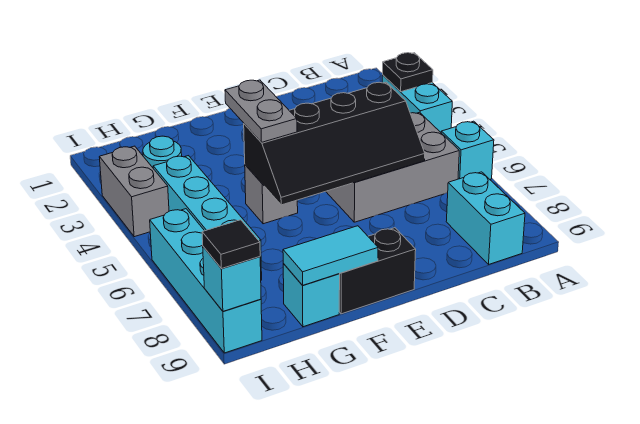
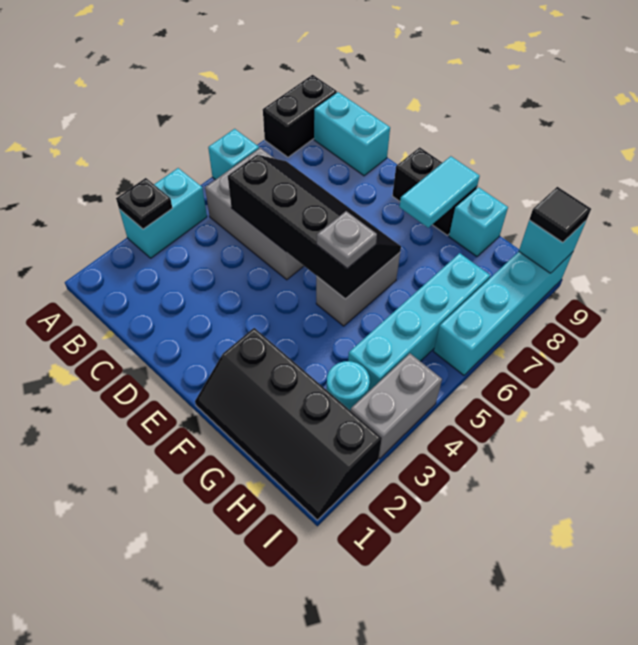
none -> black 1x2 brick [263,75,337,157]
cyan 1x2 brick [446,172,525,264] -> cyan 1x2 brick turned to [314,92,390,176]
none -> black 2x4 slope [195,328,382,520]
grey 1x2 plate [225,80,297,142] -> grey 1x1 plate [317,211,377,269]
grey 1x1 brick [245,165,298,224] -> grey 1x2 brick [316,253,400,326]
cyan 1x2 tile [283,226,378,285] -> cyan 1x2 tile turned to [400,156,480,228]

